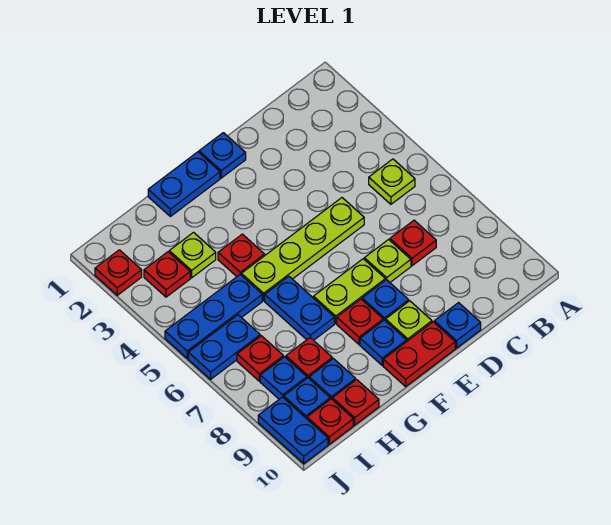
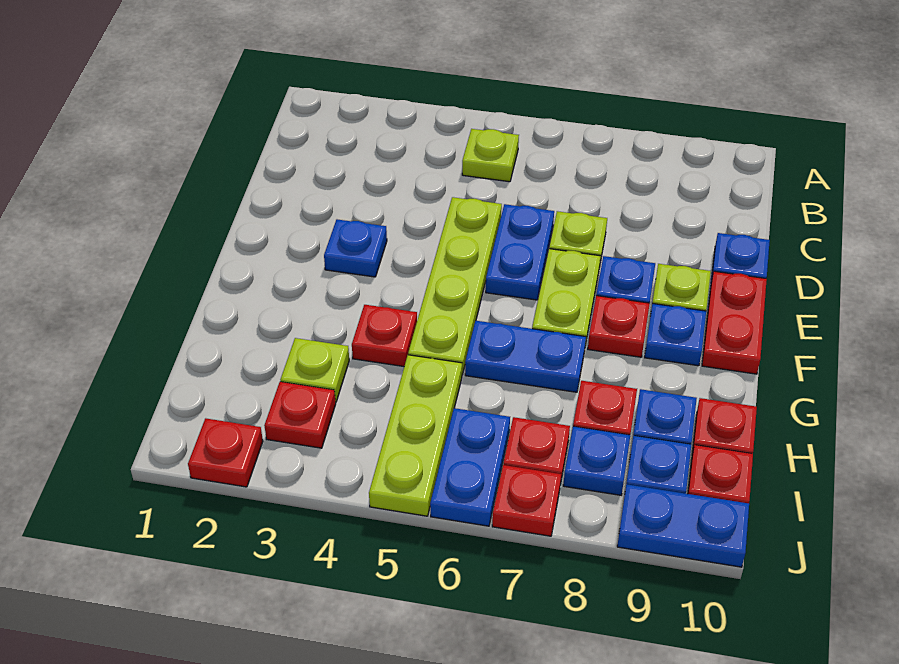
red 1x1 plate [390,220,436,266] -> red 1x1 plate moved to [492,465,561,536]
blue 1x1 plate [199,133,246,178] -> blue 1x1 plate moved to [324,219,387,277]
blue 1x2 plate [148,152,220,216] -> blue 1x2 plate moved to [486,204,554,300]
blue 1x3 plate [165,275,262,358] -> lime 1x3 plate [369,355,462,516]

